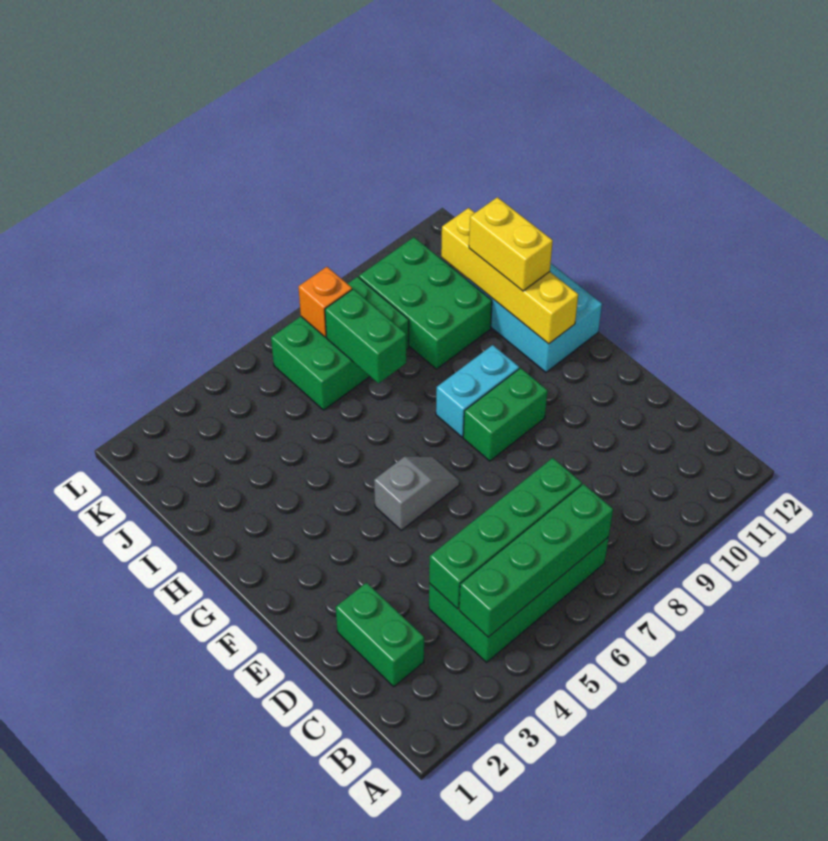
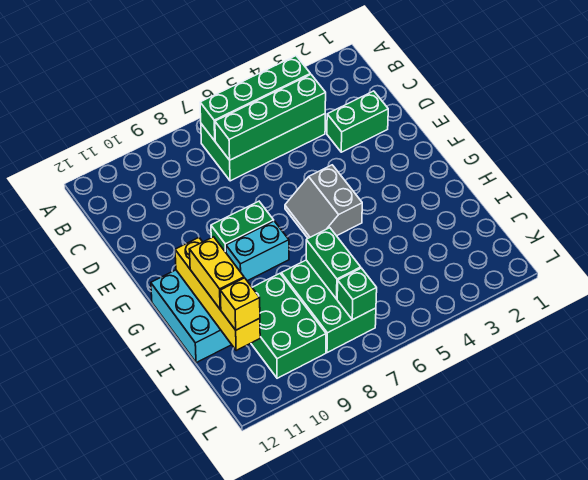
green 1x2 brick [336,583,424,687] -> green 1x2 brick turned to [327,91,388,152]
grey 1x2 slope [374,457,460,530] -> grey 2x2 slope [285,165,362,238]
green 2x3 brick [271,277,409,410] -> green 2x3 brick turned to [281,260,376,353]
none -> yellow 1x1 brick [220,278,260,330]
orange 1x1 brick [298,267,352,337] -> green 1x1 brick [337,268,377,320]

